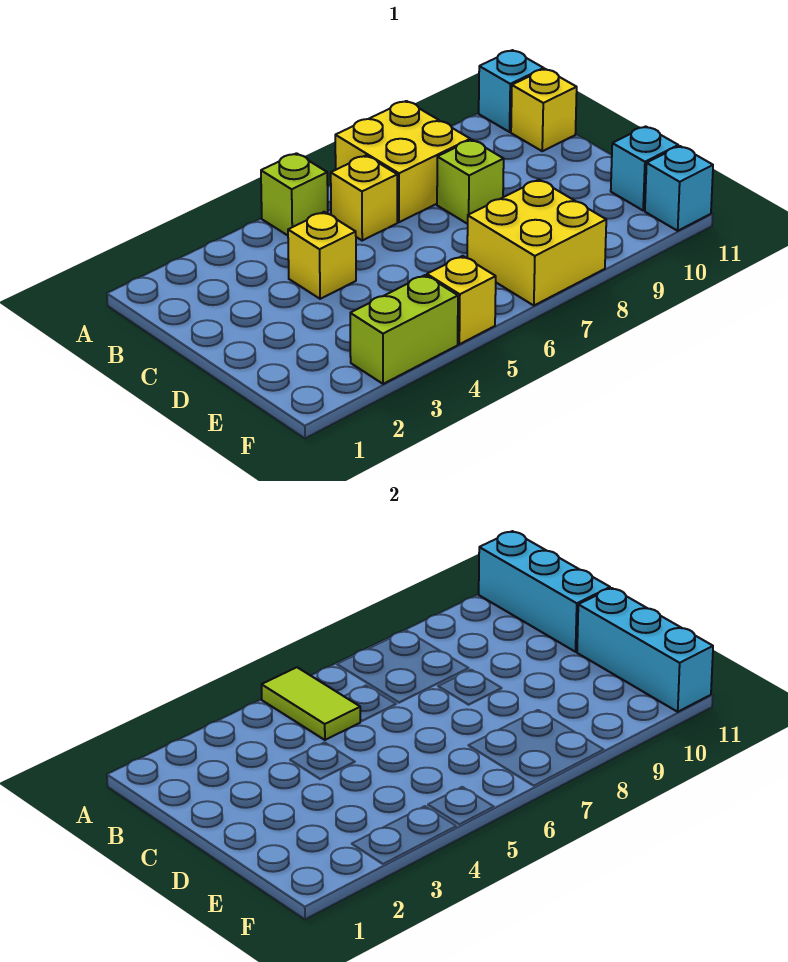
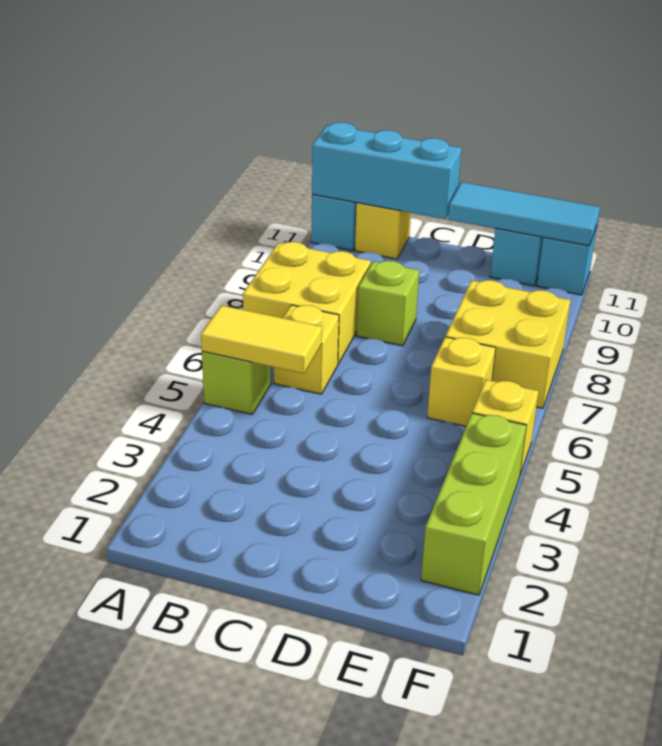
lime 1x2 tile [262,667,360,740] -> yellow 1x2 tile [201,305,322,374]
yellow 1x1 brick [288,212,356,299] -> yellow 1x1 brick moved to [427,337,496,426]
cyan 1x3 brick [577,588,713,712] -> cyan 1x3 tile [448,182,600,246]
lime 1x2 brick [350,275,458,384] -> lime 1x3 brick [421,413,526,595]

